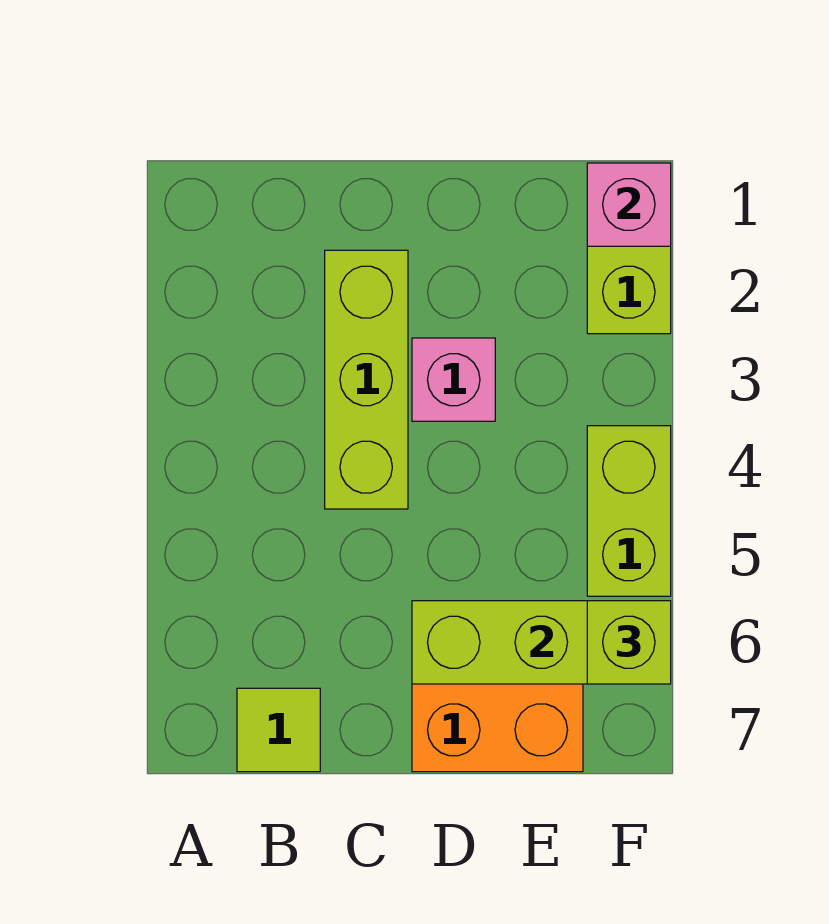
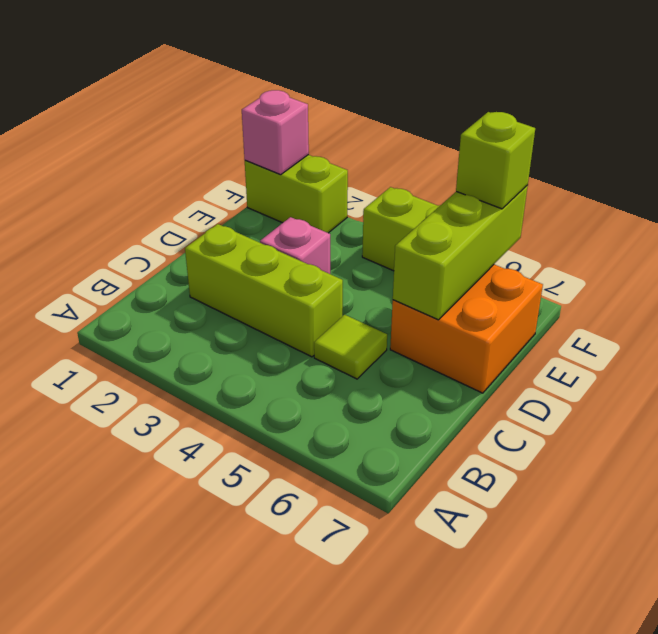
lime 1x1 tile [237,688,320,772] -> lime 1x1 tile moved to [314,315,387,379]

